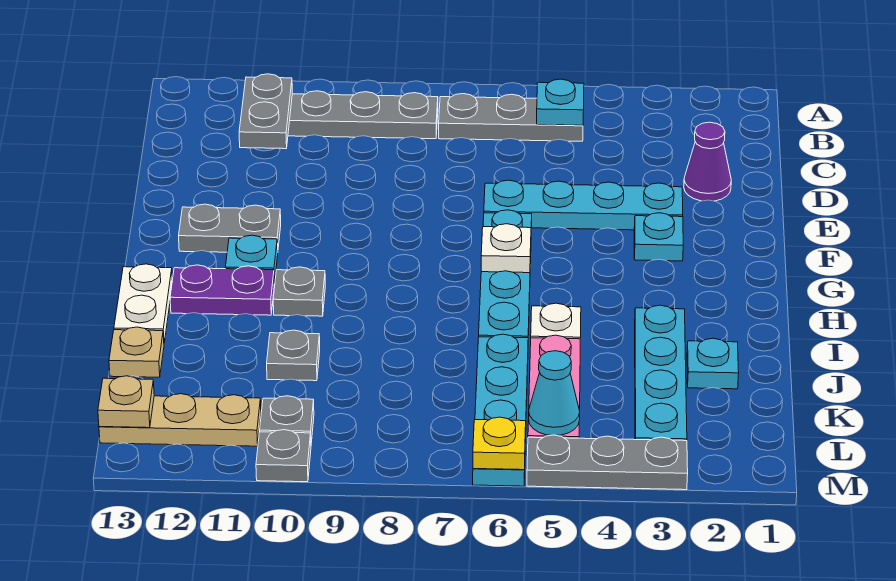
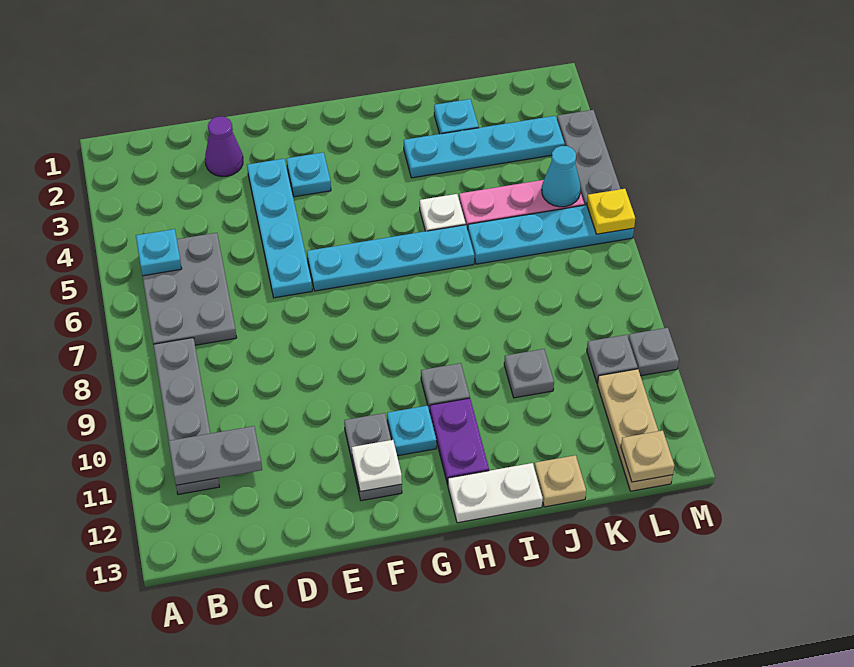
grey 1x3 plate [439,94,583,141] -> grey 2x3 plate [143,233,237,345]
white 1x1 plate [481,224,531,273] -> white 1x1 plate moved to [352,440,402,492]

